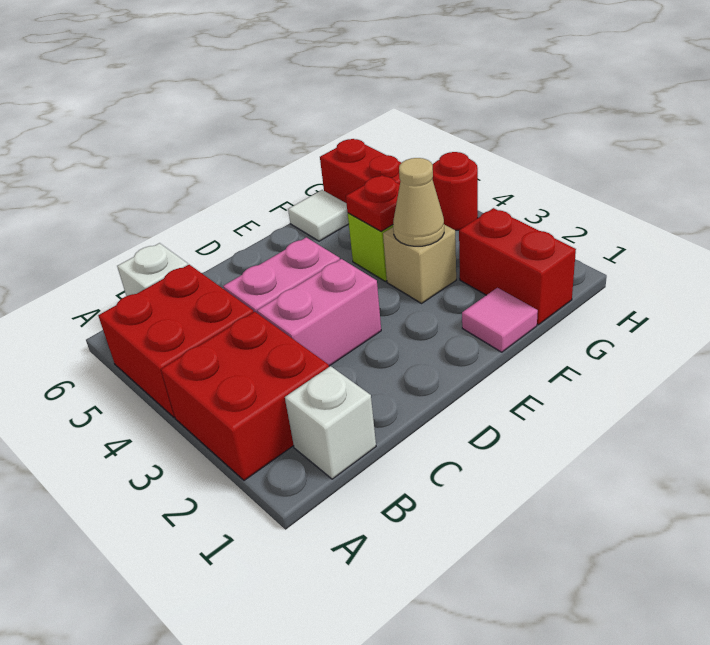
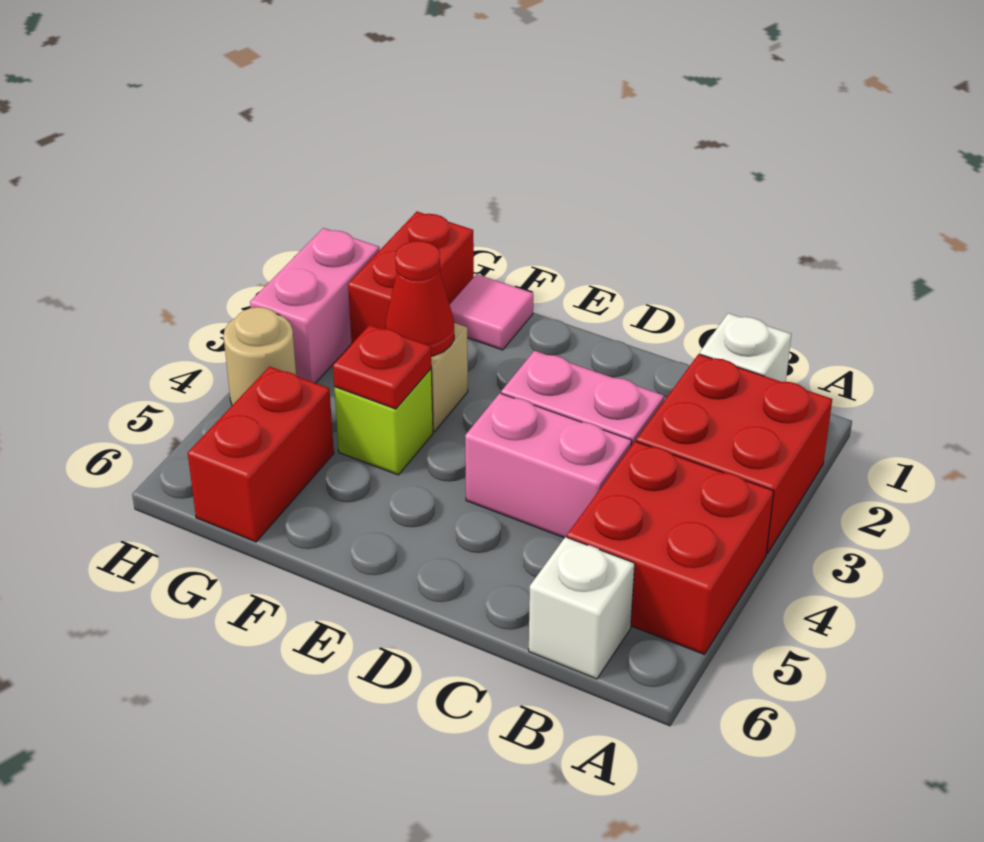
tan 1x1 cone [393,158,444,246] -> red 1x1 cone [385,241,454,356]
white 1x1 tile [288,190,349,241] -> none
none -> pink 1x2 brick [250,228,380,383]
red 1x1 round brick [433,152,478,230] -> tan 1x1 round brick [224,307,296,405]

